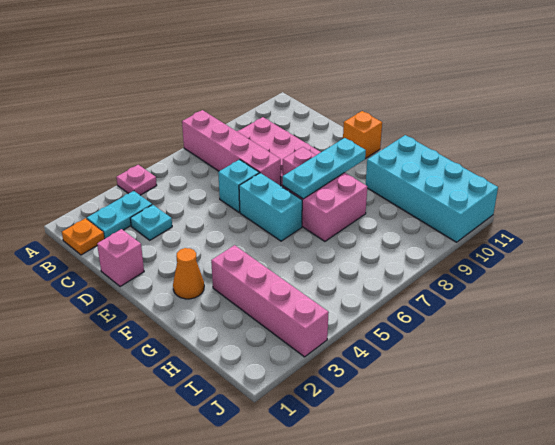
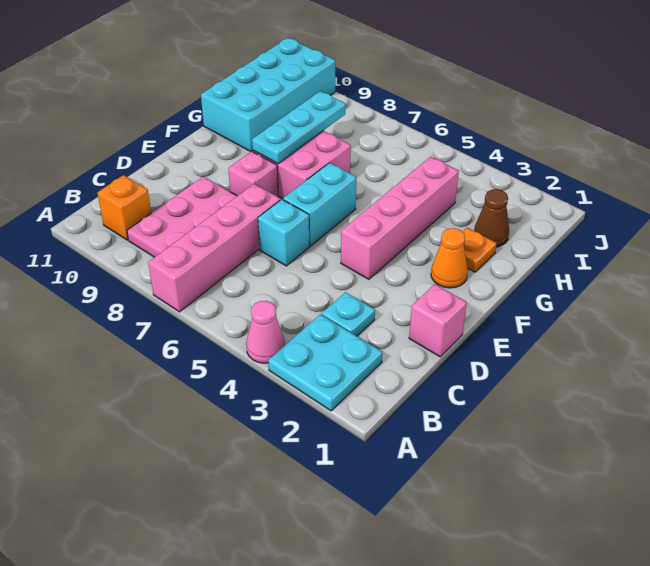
pink 1x1 plate [116,165,157,195] -> pink 1x1 cone [246,301,285,363]
orange 1x1 plate [62,218,105,255] -> orange 1x1 plate moved to [463,228,497,272]
cyan 1x2 plate [87,191,152,238] -> cyan 2x2 plate [268,314,382,411]
orange 1x1 brick [343,111,382,159] -> orange 1x1 brick moved to [97,175,151,240]
cyan 1x3 plate [283,138,366,199] -> cyan 1x3 plate turned to [252,91,345,164]
pink 1x4 brick [211,245,329,357] -> pink 1x4 brick moved to [341,157,459,279]
none -> brown 1x1 cone [474,189,509,247]

